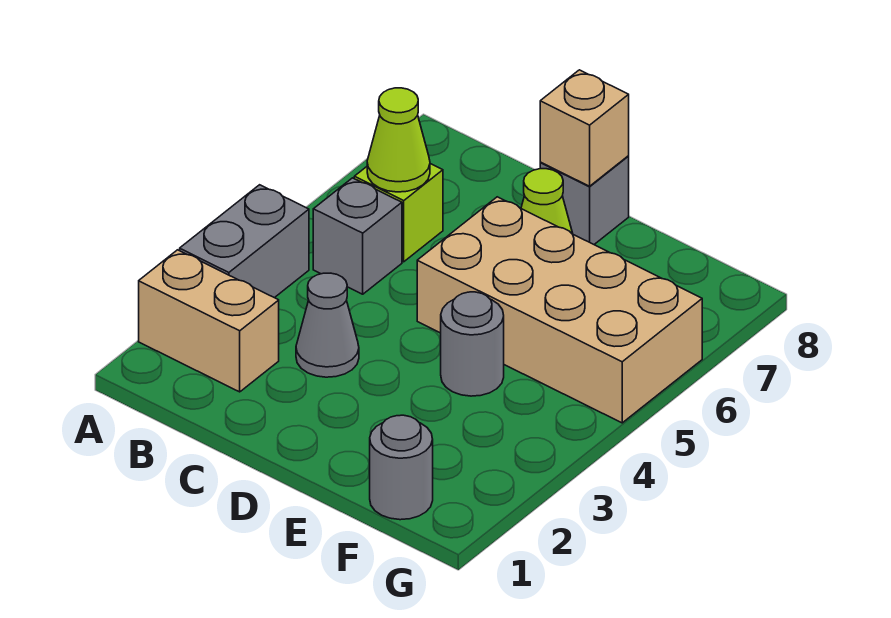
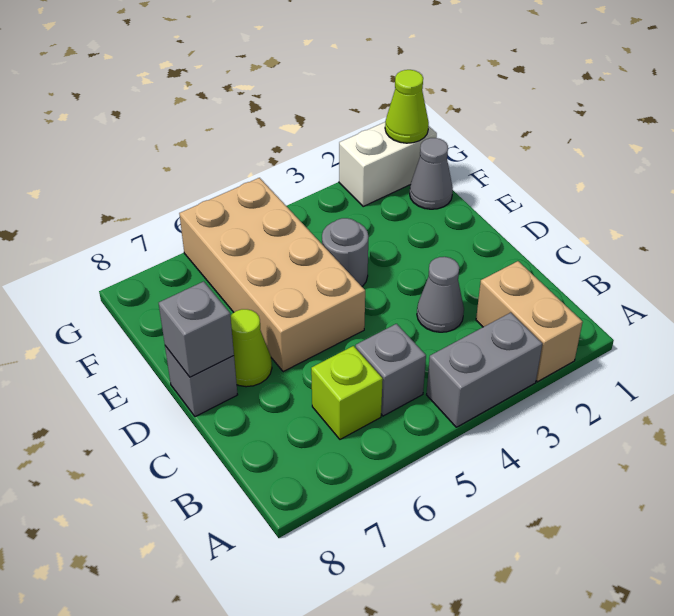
lime 1x1 cone [367,88,430,192] -> lime 1x1 cone moved to [385,70,429,143]
tan 1x1 brick [540,70,629,186] -> grey 1x1 brick [159,281,234,377]
grey 1x1 round brick [370,415,433,520] -> grey 1x1 cone [410,138,453,209]
none -> white 1x2 brick [339,122,437,206]

